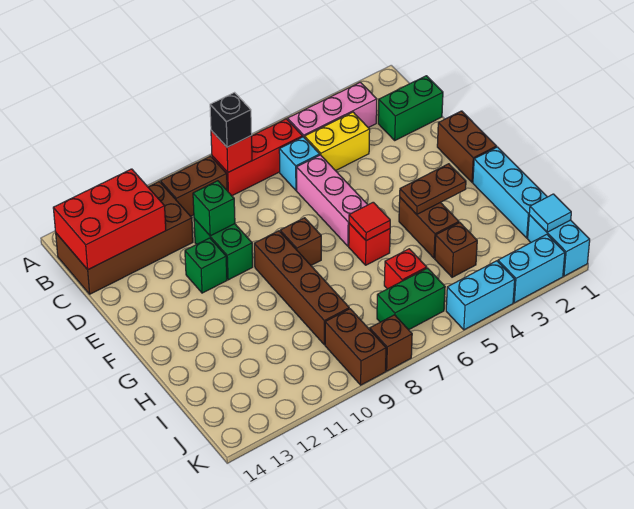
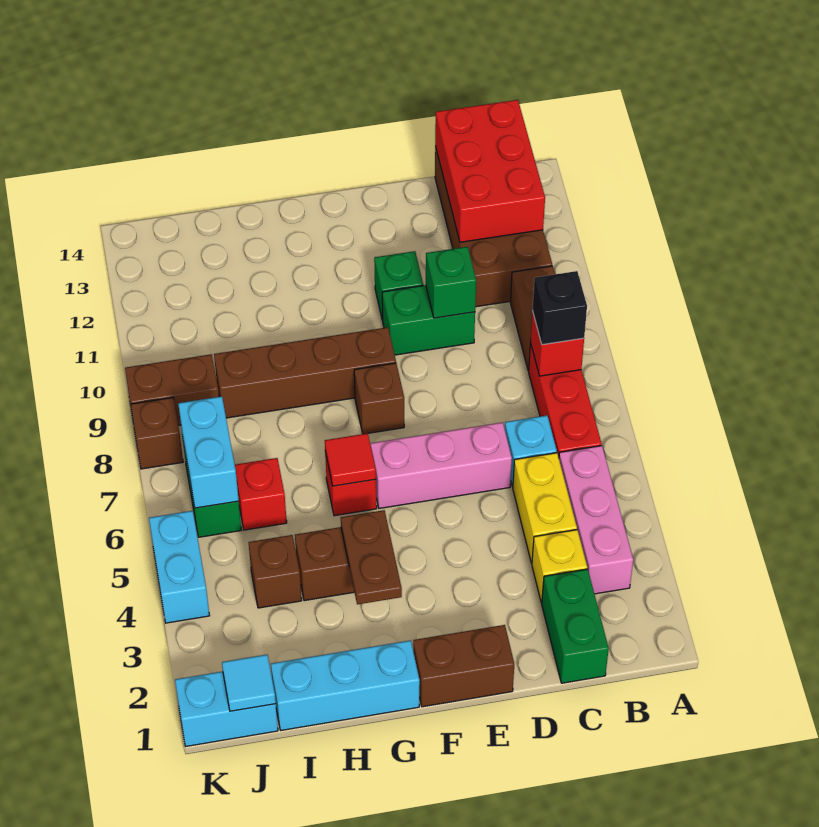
none -> yellow 1x1 brick [532,530,587,603]
cyan 1x2 brick [498,234,565,303] -> cyan 1x2 brick moved to [178,396,239,508]

